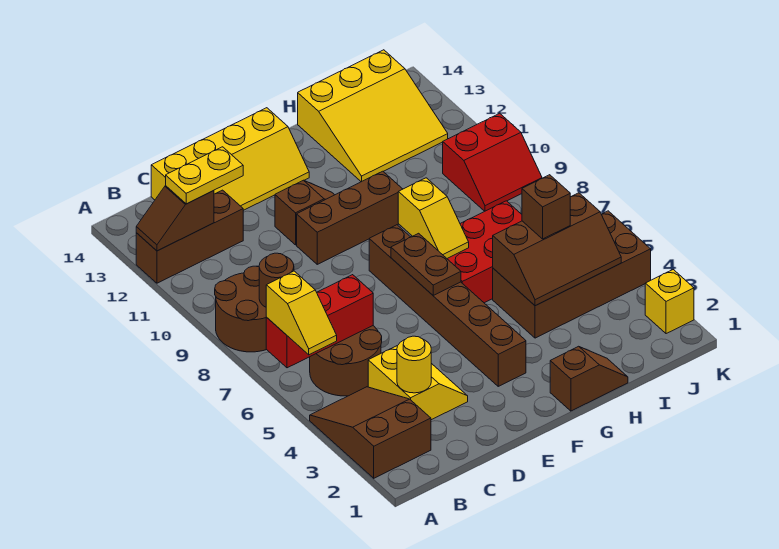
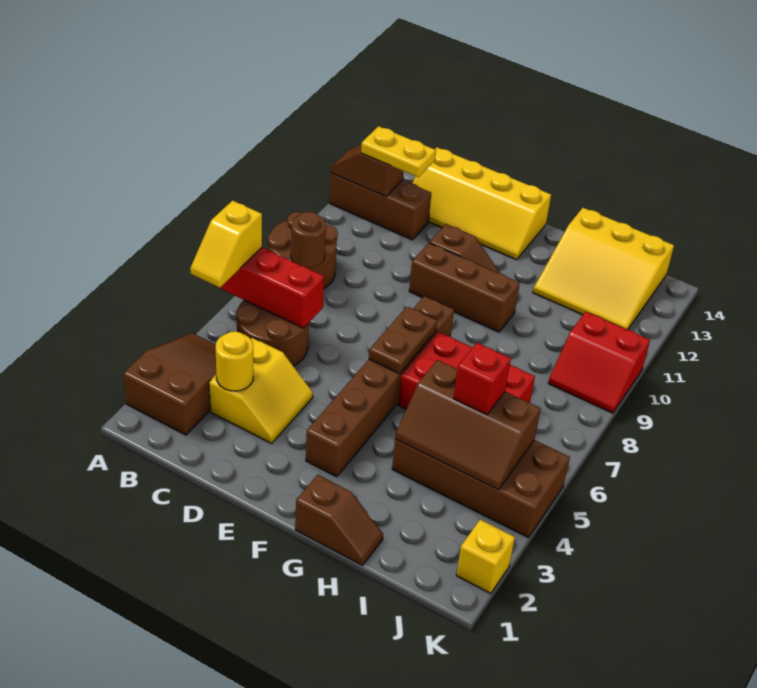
yellow 1x2 slope [398,178,469,258] -> none
brown 1x1 brick [522,175,570,239] -> red 1x1 brick [454,343,511,414]

